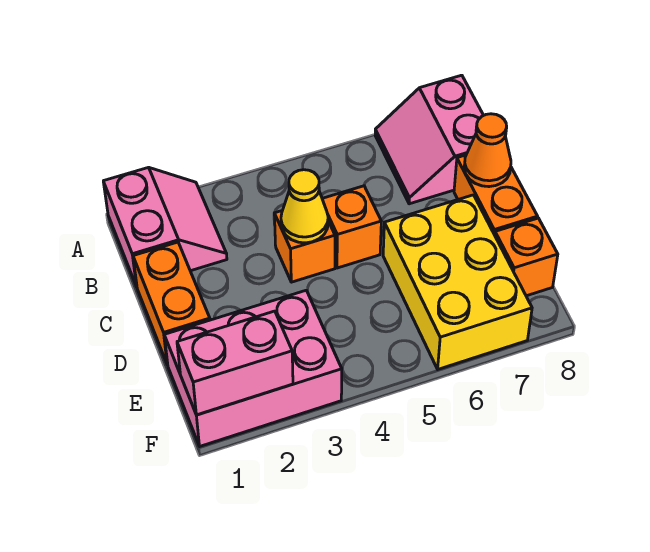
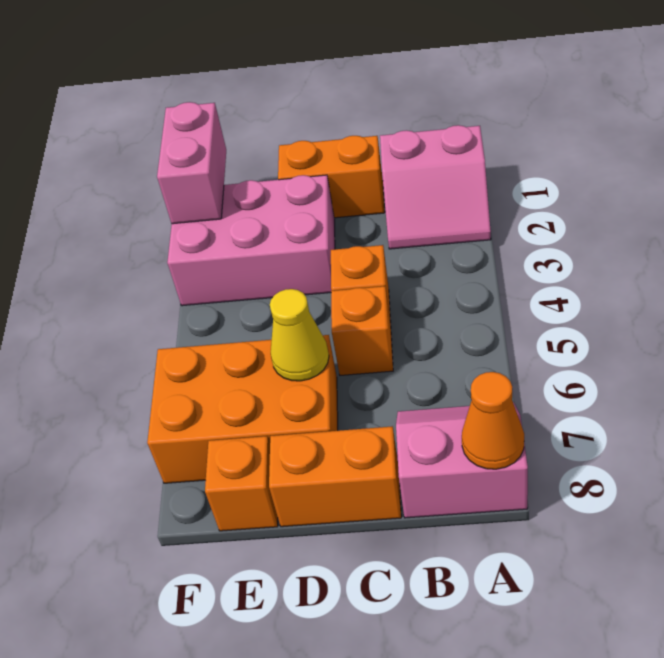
yellow 1x1 cone [281,170,328,243] -> yellow 1x1 cone moved to [270,289,329,381]
orange 1x1 cone [464,114,511,187] -> orange 1x1 cone moved to [462,372,524,469]
yellow 2x3 brick [383,195,532,369] -> orange 2x3 brick [147,335,338,483]
pink 2x3 brick [164,291,342,446] -> pink 2x3 brick turned to [167,175,335,306]

